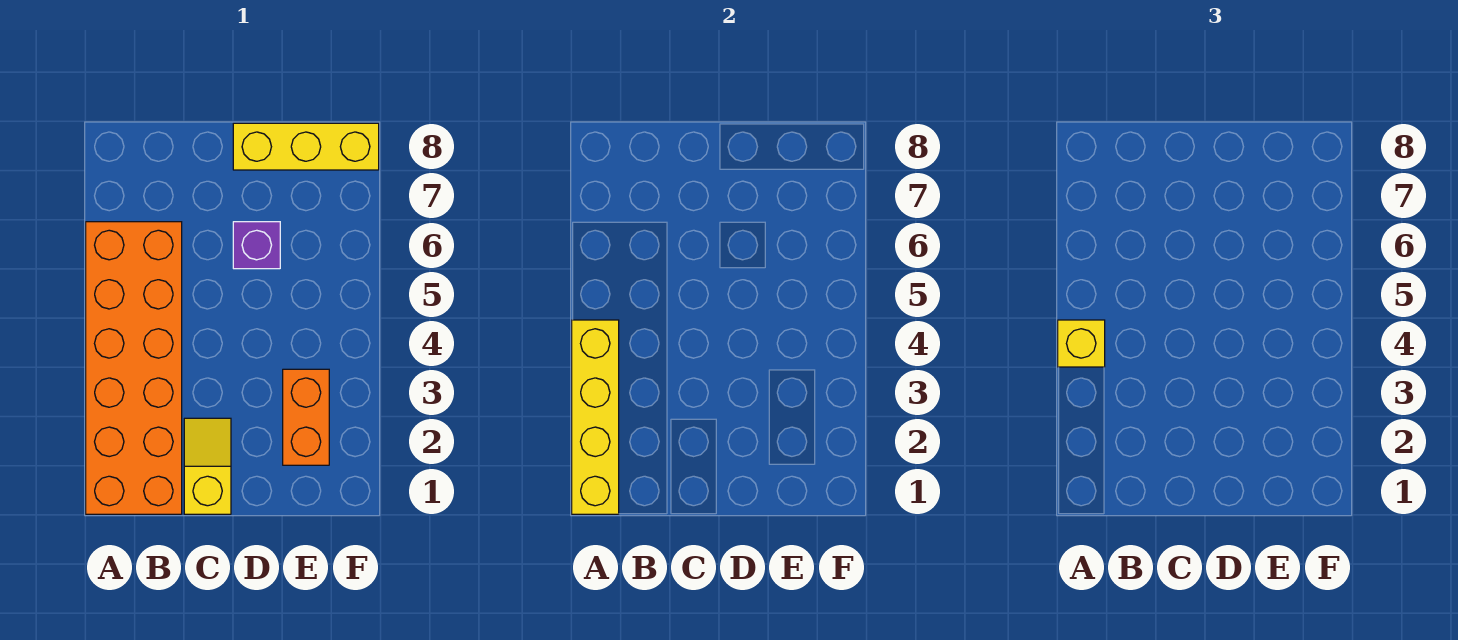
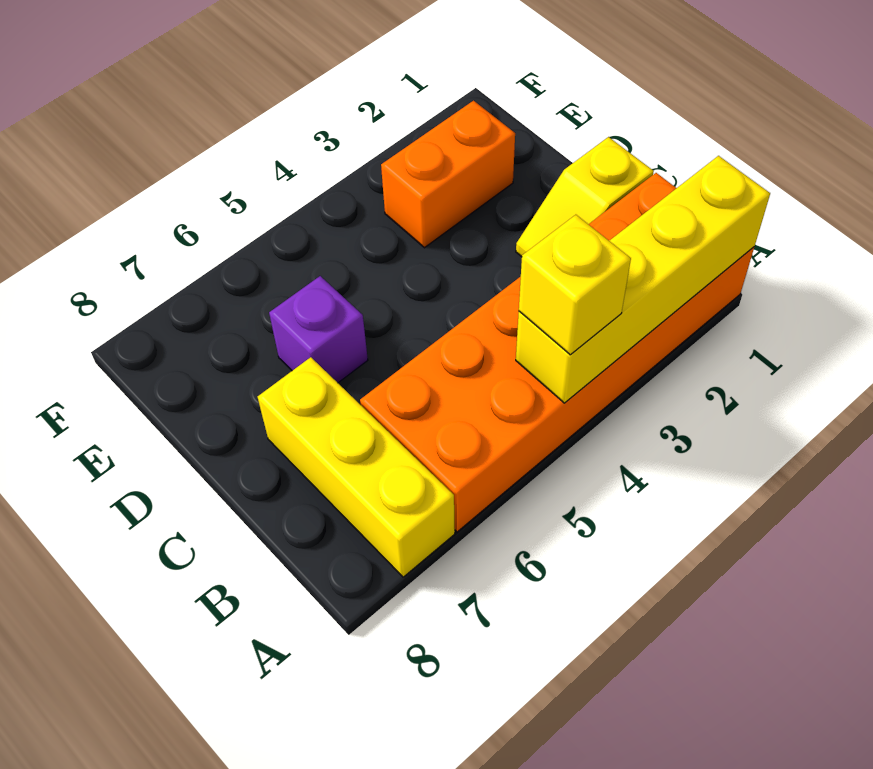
yellow 1x3 brick [233,123,379,170] -> yellow 1x3 brick moved to [258,357,455,577]

